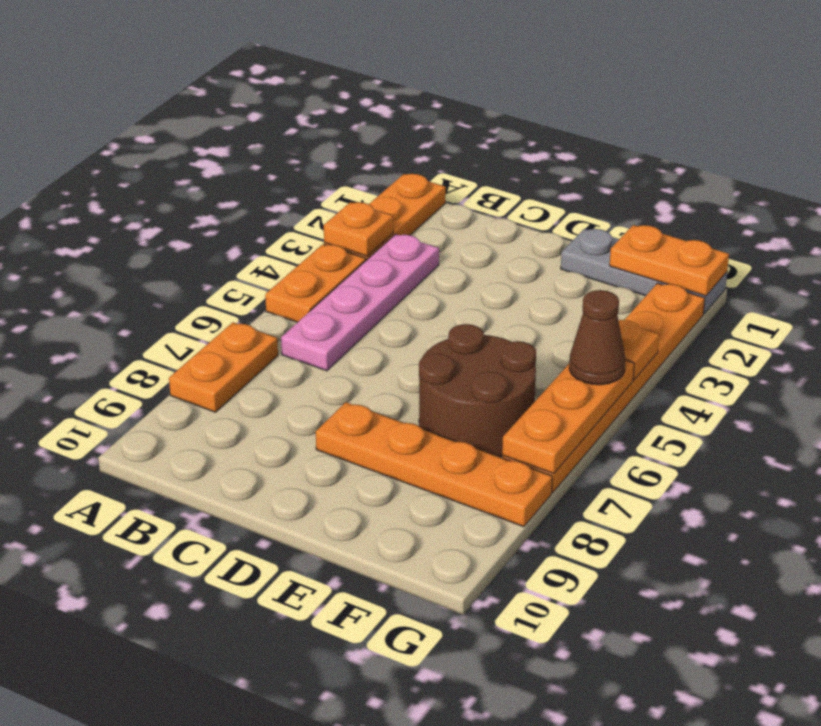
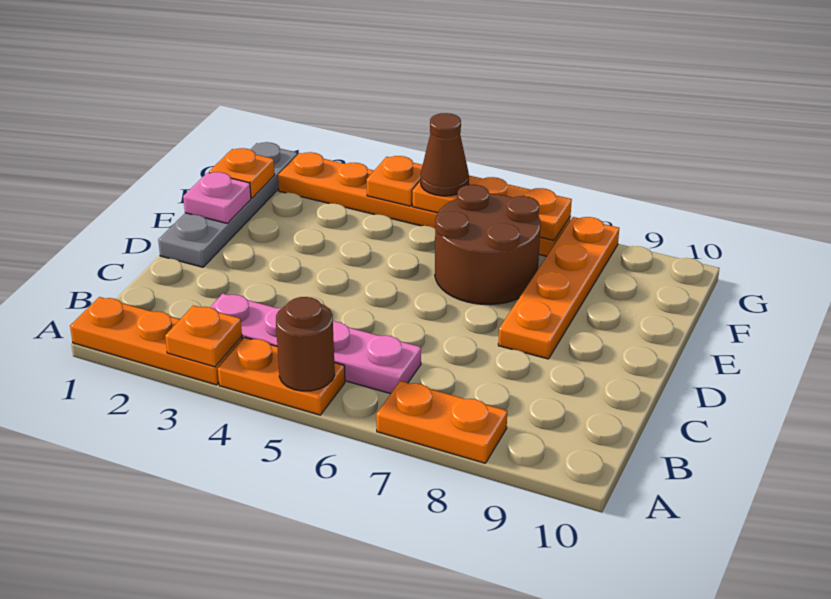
none -> brown 1x1 round brick [276,297,335,391]
grey 1x3 plate [561,229,727,314] -> grey 1x4 plate [158,142,297,267]
none -> pink 1x1 plate [183,172,251,224]
orange 1x2 plate [610,225,729,296] -> orange 1x1 plate [209,148,275,198]

